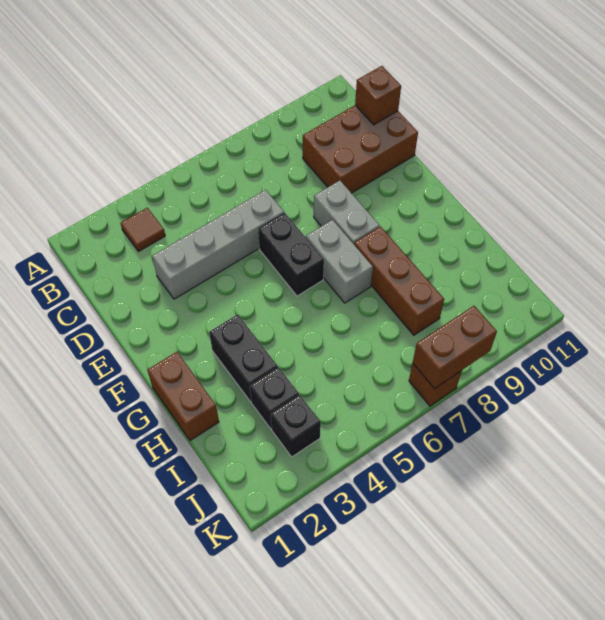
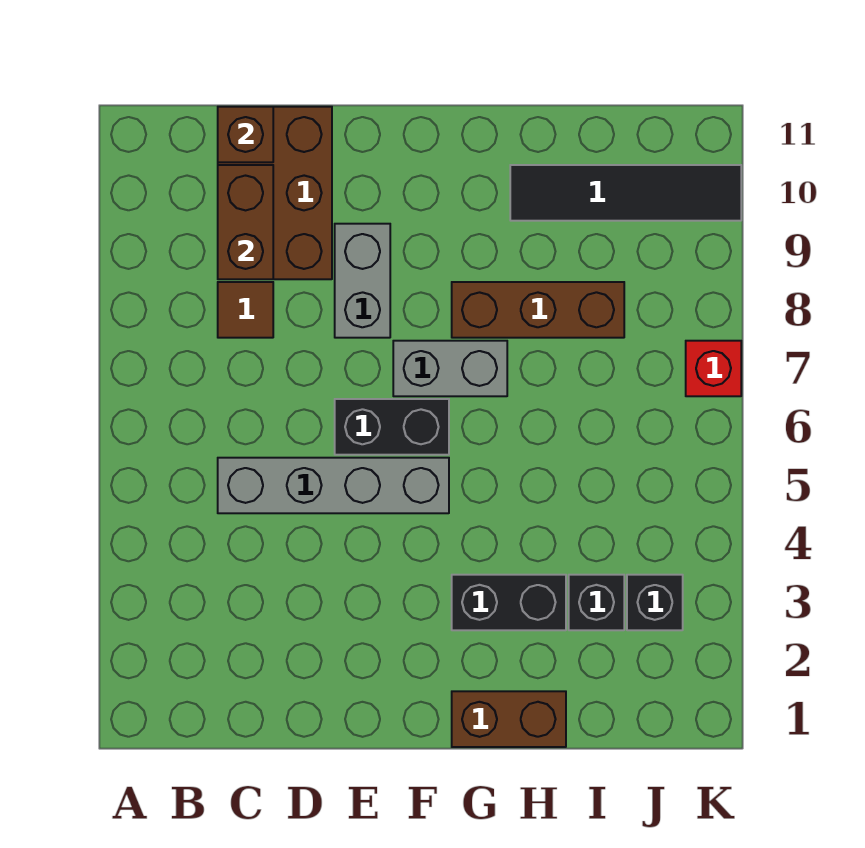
brown 1x1 tile [121,208,165,252] -> brown 1x1 tile moved to [218,282,273,338]
grey 1x4 brick [152,190,284,299] -> grey 1x4 brick turned to [218,458,449,513]
grey 1x2 brick [314,180,380,244] -> grey 1x2 brick turned to [335,224,390,338]
none -> black 1x4 tile [510,165,741,221]
brown 1x1 brick [409,363,462,406] -> red 1x1 brick [686,341,741,396]
brown 1x2 brick [413,306,497,389] -> brown 1x2 brick moved to [218,165,273,279]

